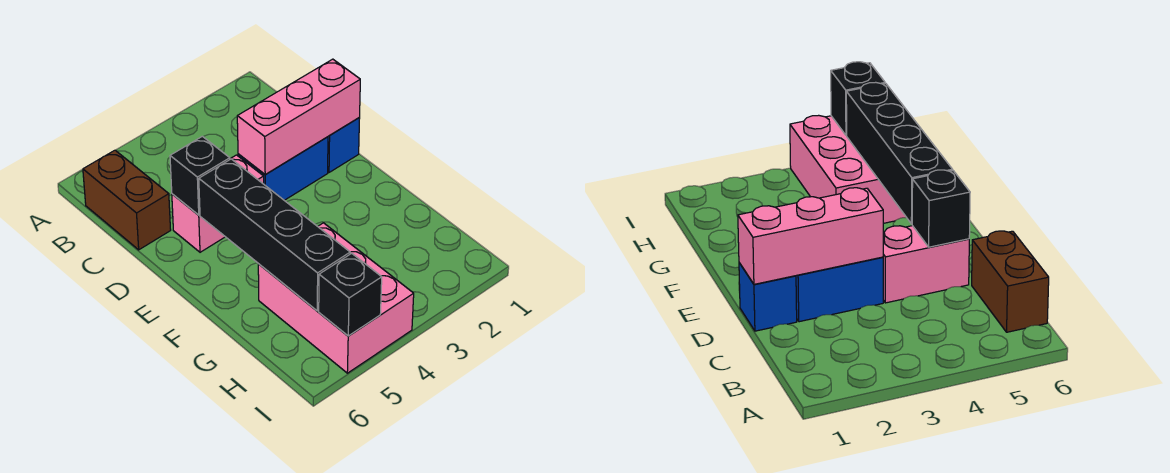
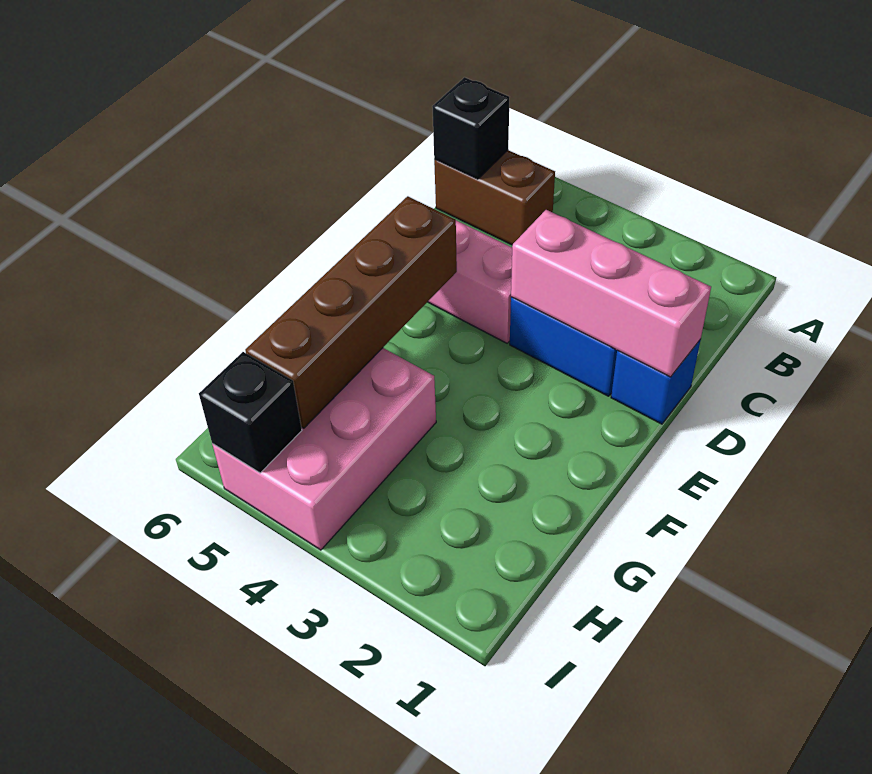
brown 1x2 brick [83,150,171,250] -> brown 1x2 brick turned to [434,150,555,245]
black 1x1 brick [170,136,230,215] -> black 1x1 brick moved to [432,77,509,179]
black 1x4 brick [199,159,350,311] -> brown 1x4 brick [245,196,457,428]

